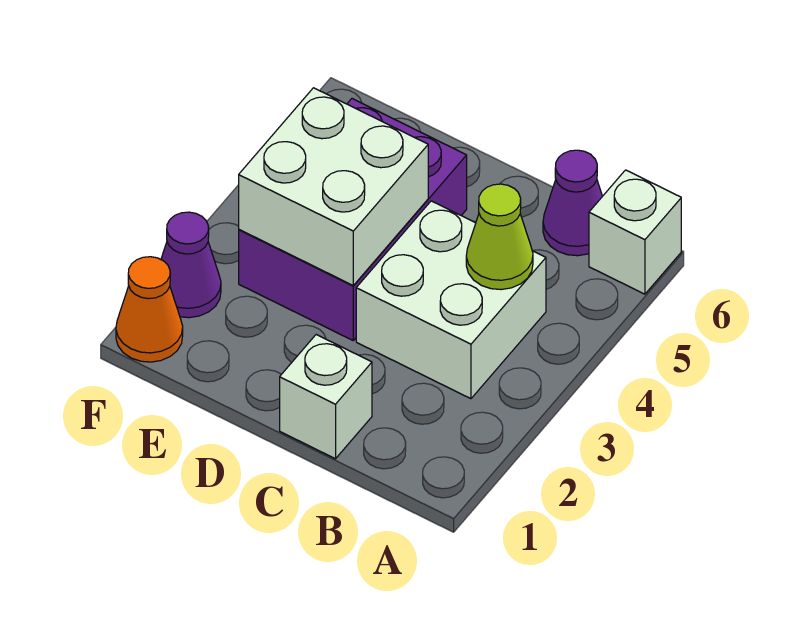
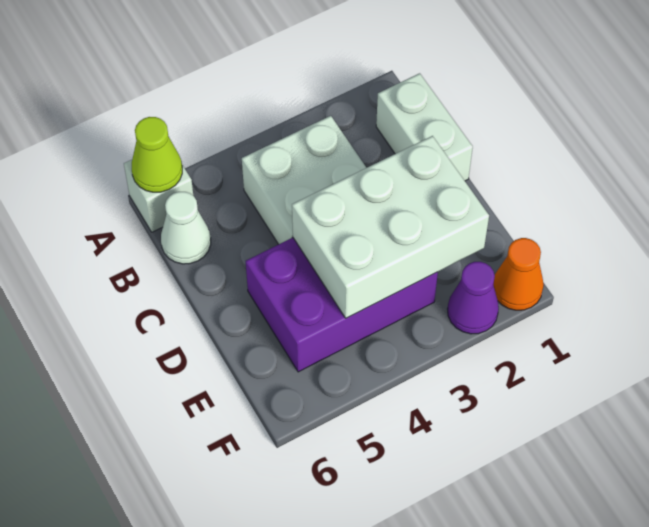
lime 1x1 cone [466,184,533,290] -> lime 1x1 cone moved to [132,117,182,192]
purple 1x1 cone [543,150,602,256] -> white 1x1 cone [161,192,211,264]
white 1x1 brick [280,335,372,459] -> white 1x2 brick [376,73,473,181]
white 2x2 brick [239,88,428,286] -> white 2x3 brick [292,136,489,318]

